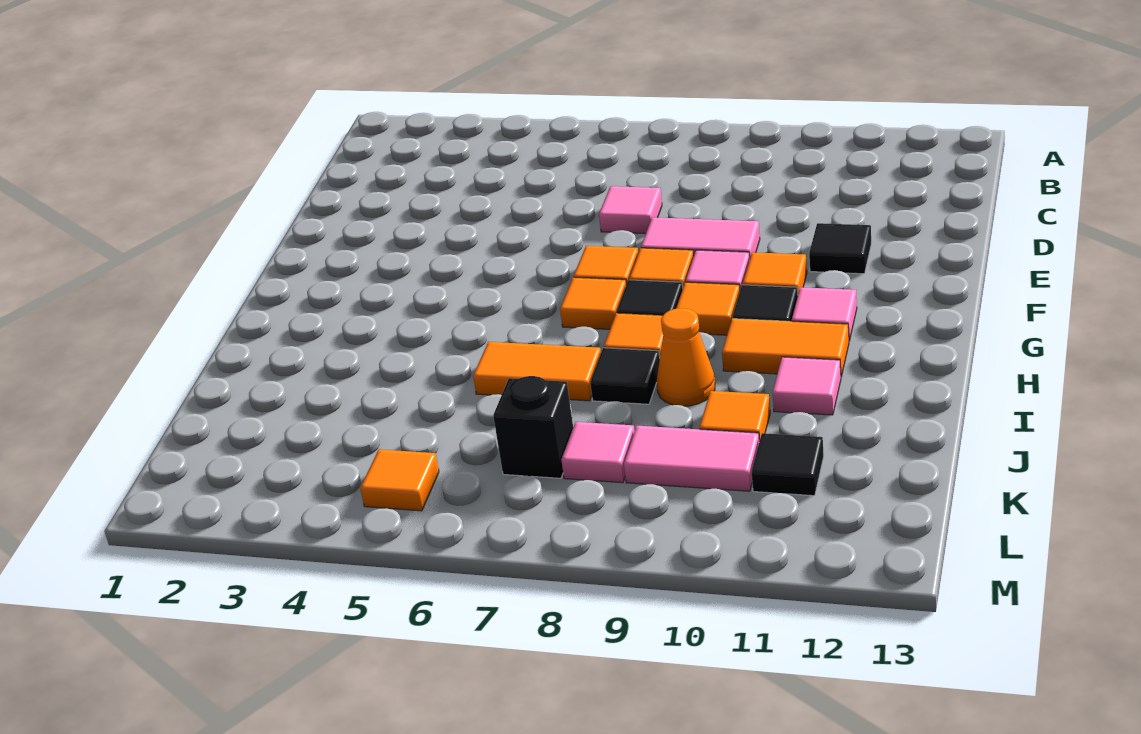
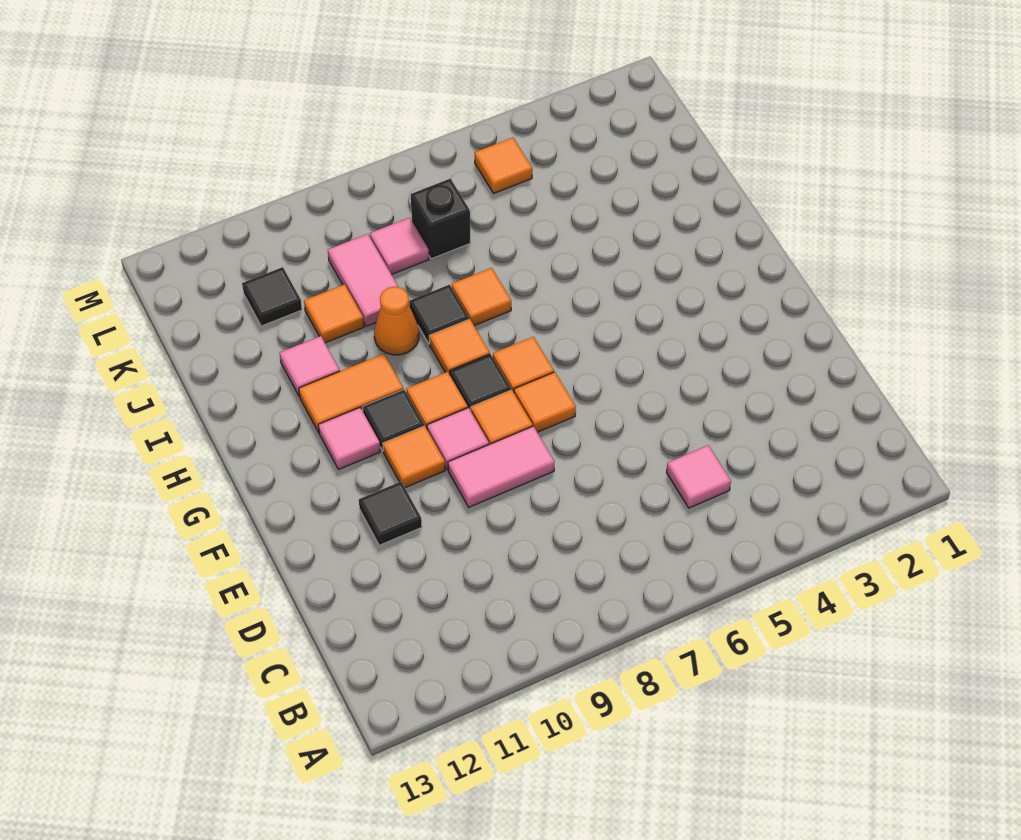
pink 1x1 tile [599,186,662,234] -> pink 1x1 tile moved to [667,445,731,508]
orange 1x2 tile [473,342,601,401] -> orange 1x1 tile [452,268,511,326]
pink 1x2 tile [624,426,759,491] -> pink 1x2 tile turned to [328,234,398,326]

